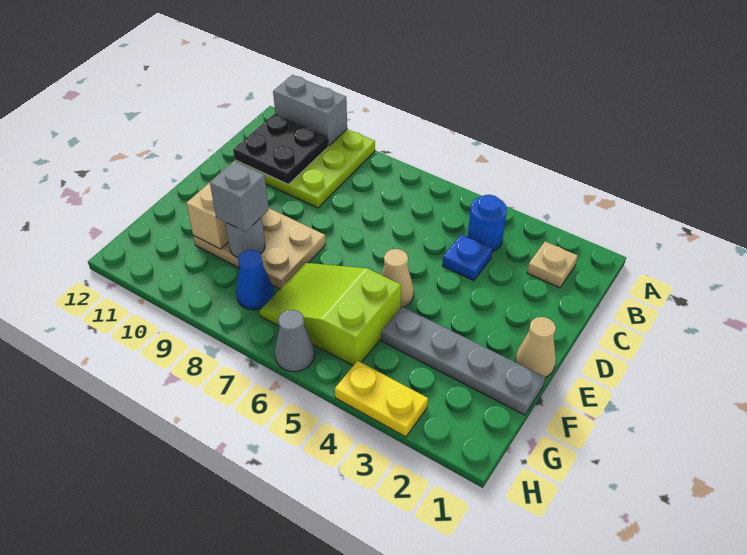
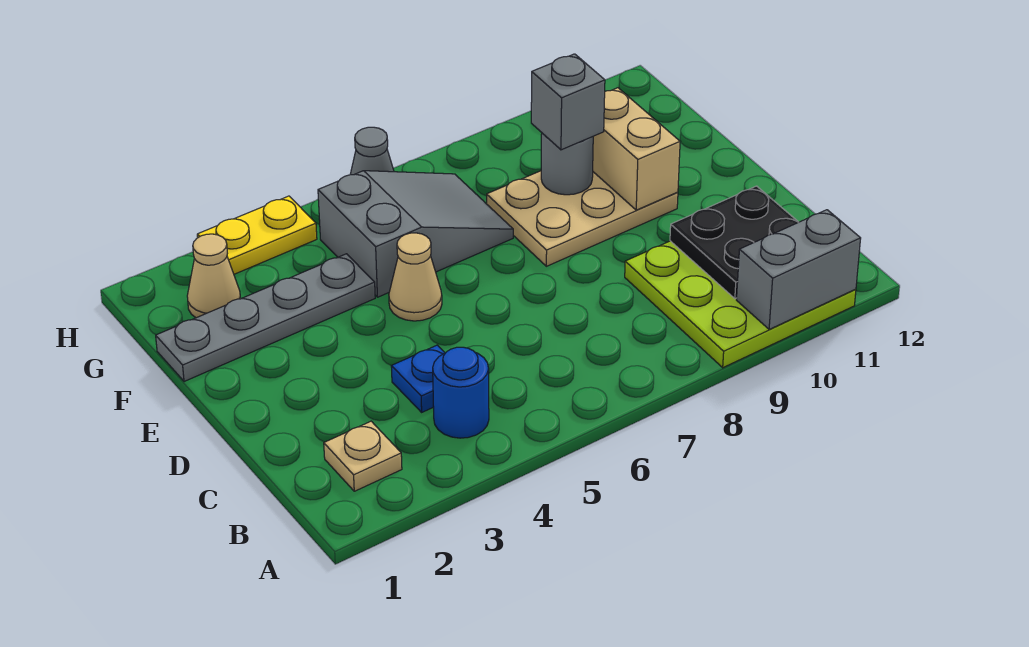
tan 1x1 cone [515,317,556,377] -> tan 1x1 cone moved to [187,234,241,318]
lime 2x3 slope [260,263,401,366] -> grey 2x3 slope [318,171,513,297]
blue 1x1 cone [236,250,274,310] -> none

